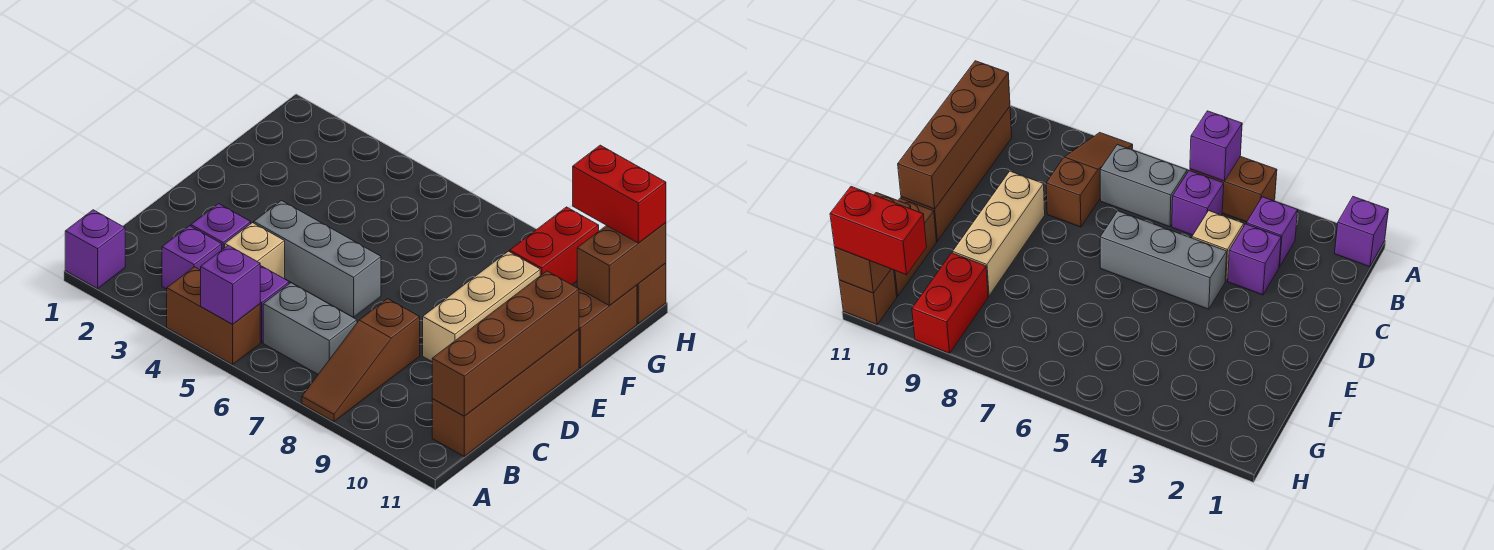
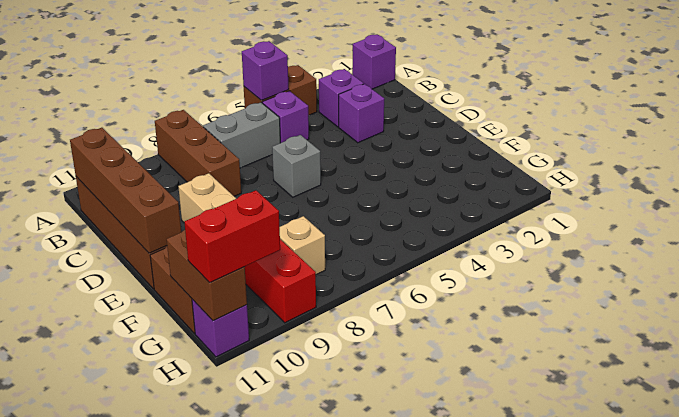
brown 1x3 slope [302,299,420,422] -> brown 1x3 brick [155,110,241,196]
tan 1x1 brick [225,223,285,279] -> tan 1x1 brick moved to [280,216,325,275]
grey 1x3 brick [254,201,381,317] -> grey 1x1 brick [272,135,321,197]
brown 1x1 brick [637,263,666,324] -> purple 1x1 brick [192,299,249,357]

